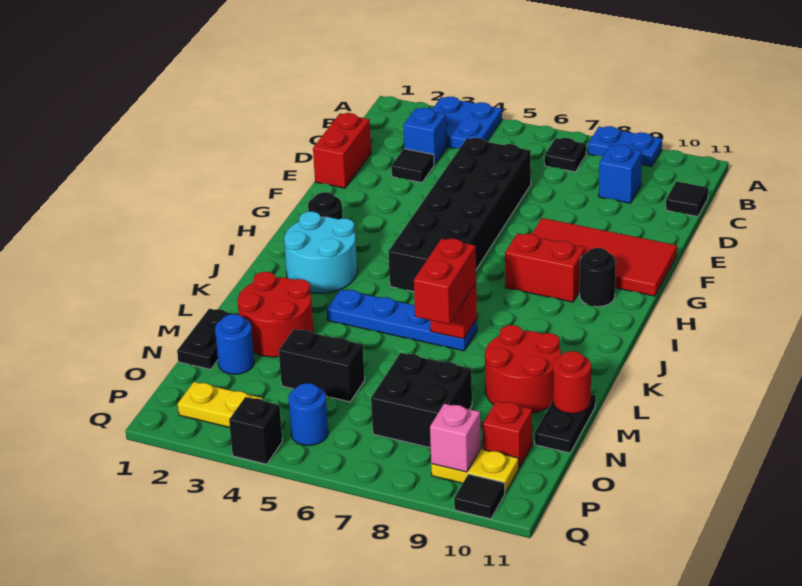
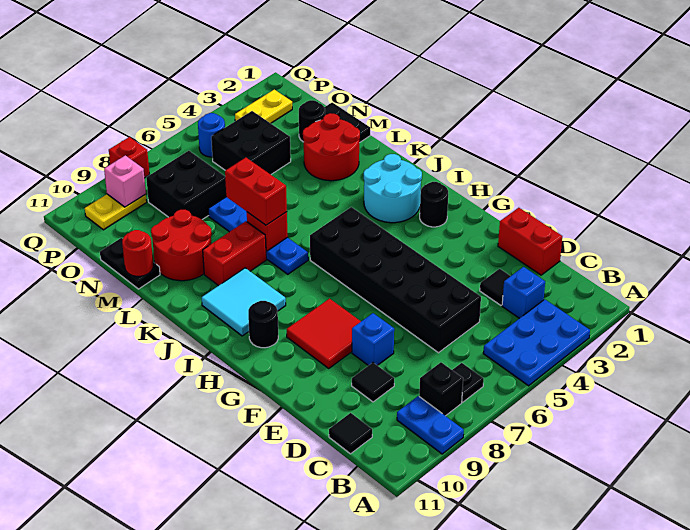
blue 2x2 plate [432,97,502,149] -> blue 2x3 plate [483,299,590,386]
blue 1x2 plate [588,126,662,167] -> blue 1x2 plate turned to [397,396,464,454]
blue 1x1 brick [599,145,642,203] -> blue 1x1 brick moved to [352,313,394,366]
red 2x4 tile [532,218,677,296] -> red 2x2 tile [287,299,361,368]
red 1x2 brick [505,233,585,302] -> red 1x2 brick moved to [203,221,266,286]
none -> cyan 2x2 tile [202,268,286,336]
blue 1x4 plate [327,289,477,351] -> blue 1x4 plate turned to [208,197,308,274]
blue 1x1 round brick [215,314,254,374] -> black 1x1 round brick [299,100,325,142]
black 1x2 brick [279,329,365,402] -> black 2x2 brick [211,111,291,174]
red 1x1 brick [483,401,532,468] -> red 1x1 brick moved to [109,137,150,178]
black 1x1 brick [229,397,282,464] -> black 1x1 brick moved to [419,362,463,416]
black 1x1 tile [454,474,505,519] -> black 1x1 tile moved to [352,363,394,402]

